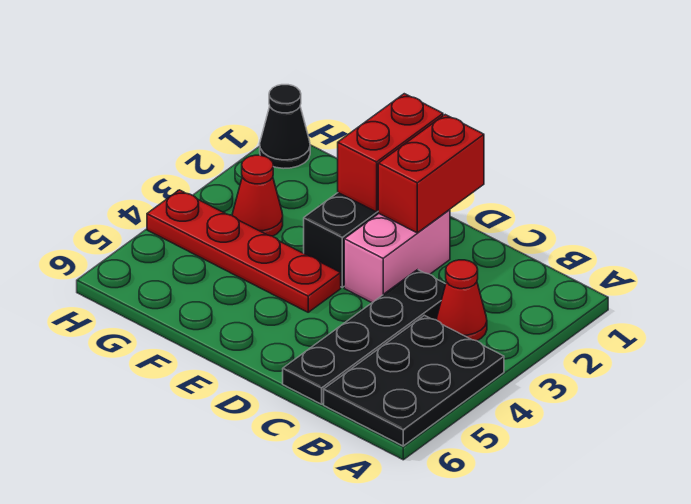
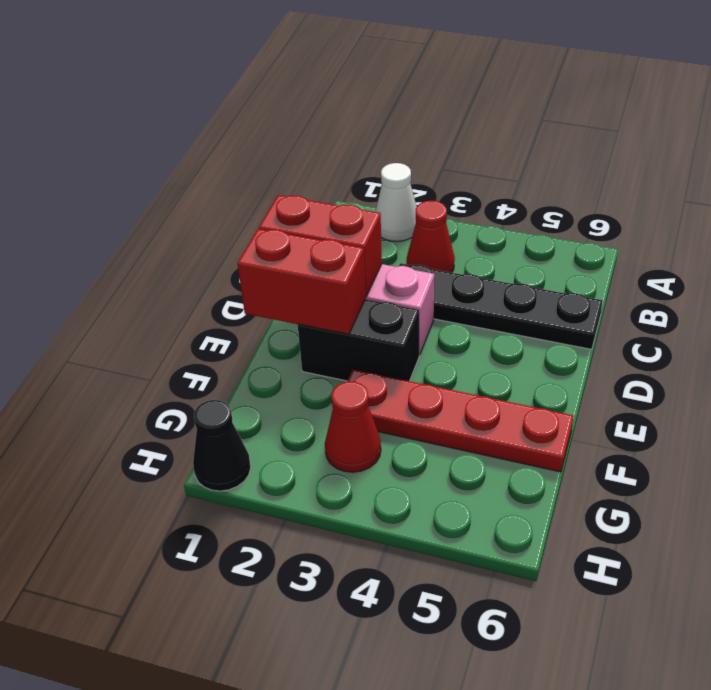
none -> white 1x1 cone [376,163,417,241]
black 2x3 plate [324,315,504,446] -> none
red 1x4 plate [147,190,341,312] -> red 1x4 plate turned to [347,370,574,472]

